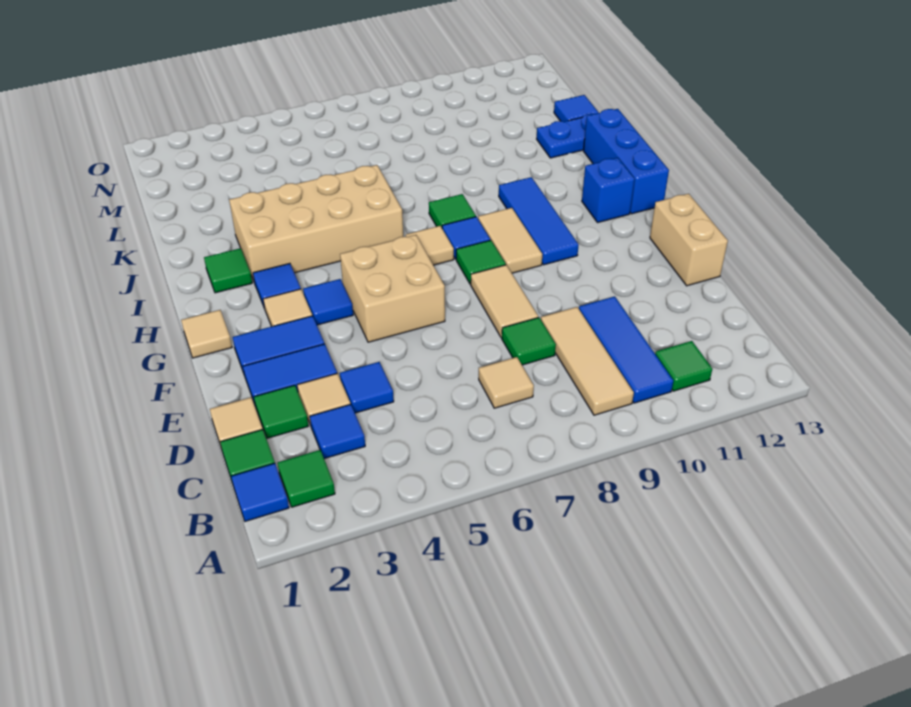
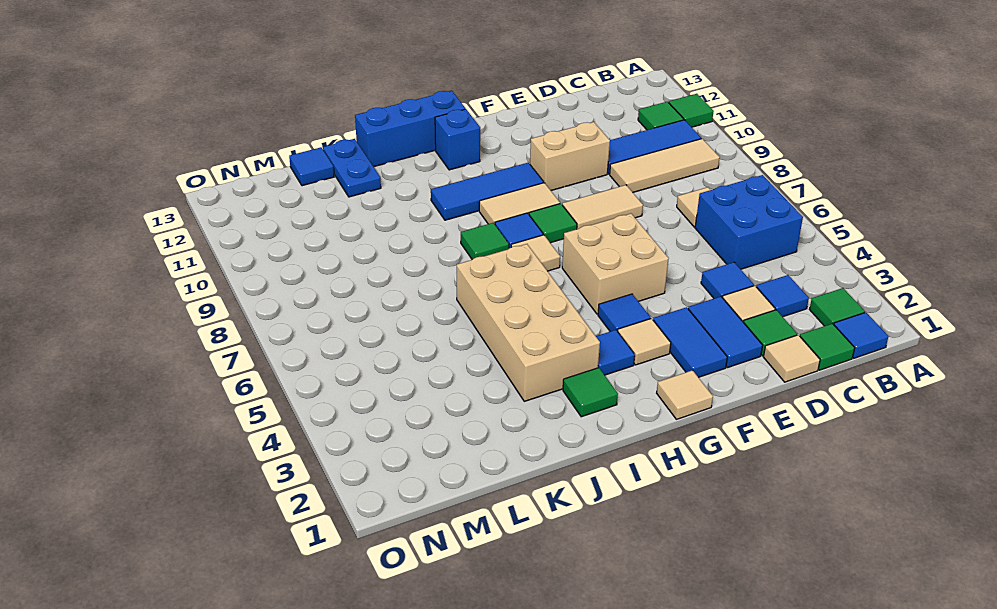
none -> blue 2x2 brick [695,175,803,269]
green 1x1 tile [502,317,556,365] -> green 1x1 tile moved to [669,94,714,127]
tan 1x2 brick [650,194,728,286] -> tan 1x2 brick moved to [530,122,610,190]

